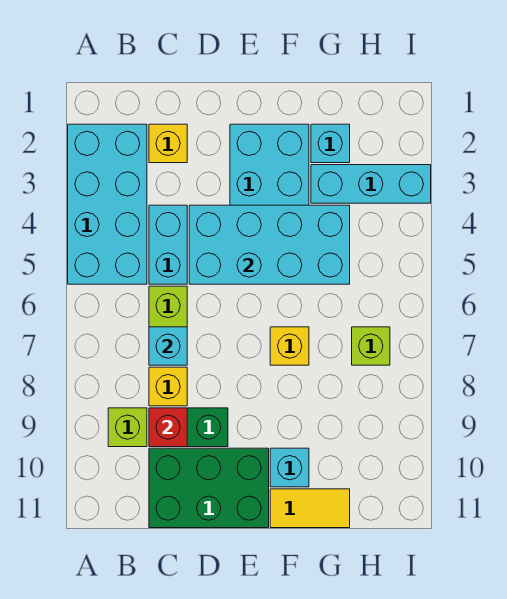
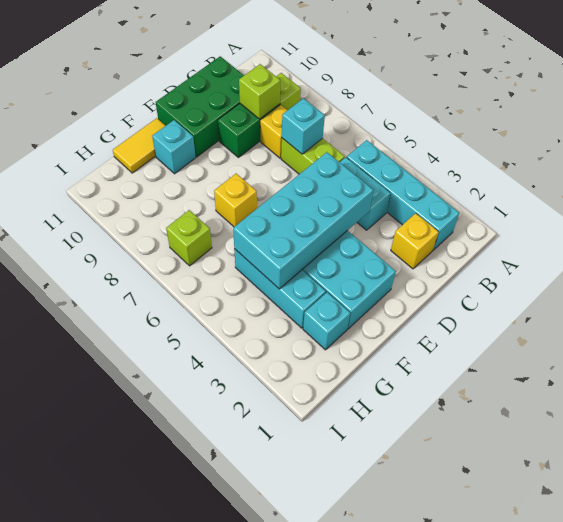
cyan 2x4 brick [68,124,147,284] -> cyan 1x4 brick [347,140,459,250]
red 1x1 brick [149,408,187,447] -> lime 1x1 brick [239,64,280,119]
cyan 1x3 brick [311,165,431,203] -> cyan 1x3 brick turned to [234,249,326,328]

